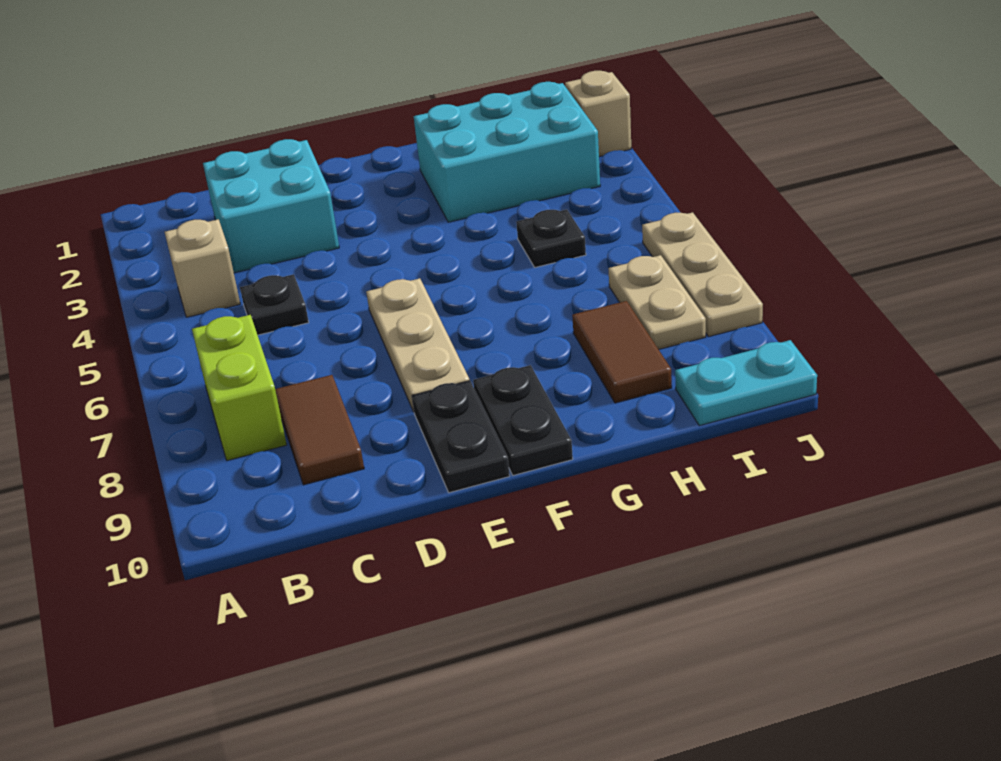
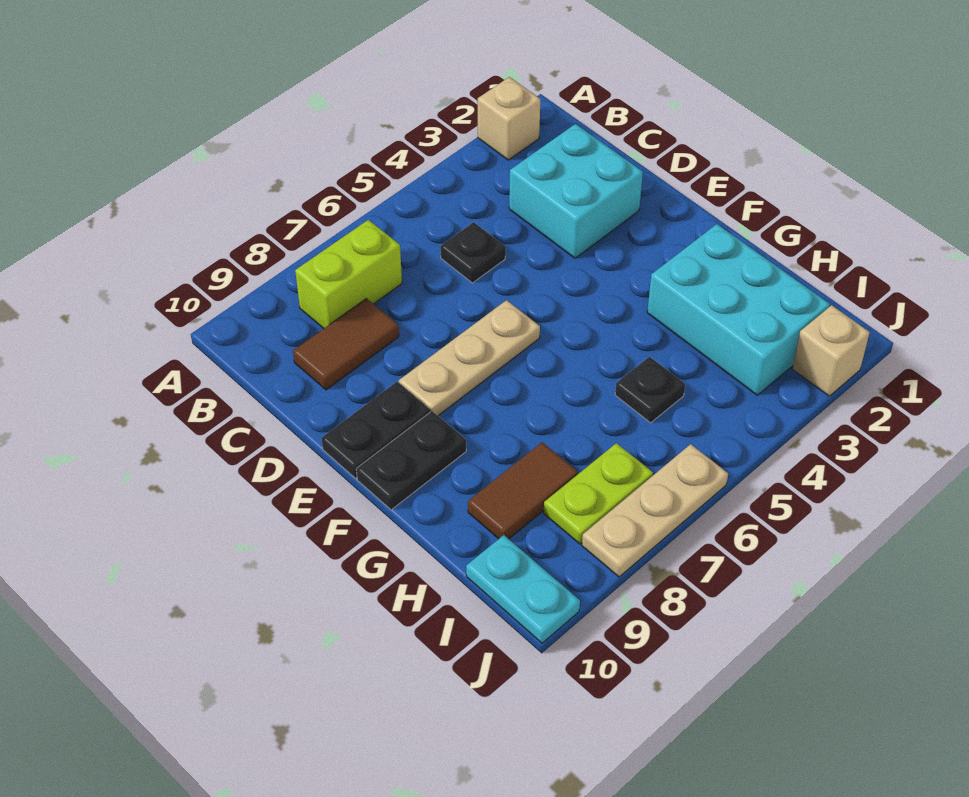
tan 1x1 brick [165,219,240,317] -> tan 1x1 brick moved to [478,77,540,160]
tan 1x2 plate [609,255,706,349] -> lime 1x2 plate [544,443,653,544]

